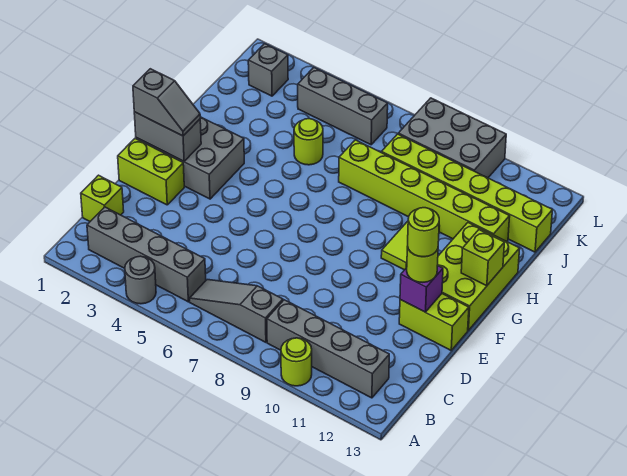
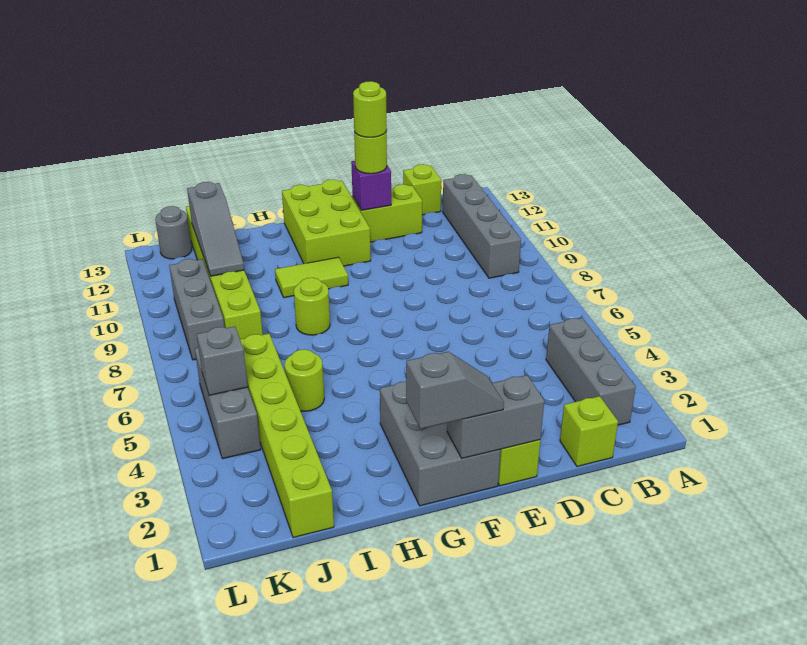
grey 1x1 round brick [125,256,156,304] -> grey 1x1 round brick moved to [155,206,192,259]
lime 1x1 round brick [281,338,312,386] -> lime 1x1 round brick moved to [294,278,330,335]
grey 1x4 brick [87,207,206,302] -> grey 1x3 brick [546,318,636,425]
grey 1x3 slope [190,280,283,342] -> grey 1x3 slope moved to [187,182,244,276]
lime 1x2 brick [399,294,469,350] -> lime 1x2 brick turned to [353,184,422,242]
grey 1x2 brick [134,112,201,161] -> grey 1x2 brick turned to [447,375,544,458]
grey 1x2 slope [133,69,200,136] -> grey 1x2 slope turned to [406,352,504,429]
lime 2x3 brick [438,223,520,330] -> lime 2x3 brick turned to [282,180,371,266]
lime 1x1 brick [461,230,504,286] -> lime 1x1 brick moved to [403,164,441,215]
lime 1x6 brick [339,140,510,241] -> lime 1x6 brick moved to [240,334,334,538]
grey 1x1 brick [248,44,288,96] -> grey 1x1 brick moved to [197,326,248,395]
grey 2x3 brick [398,98,506,178] -> grey 1x3 brick [169,259,224,360]

